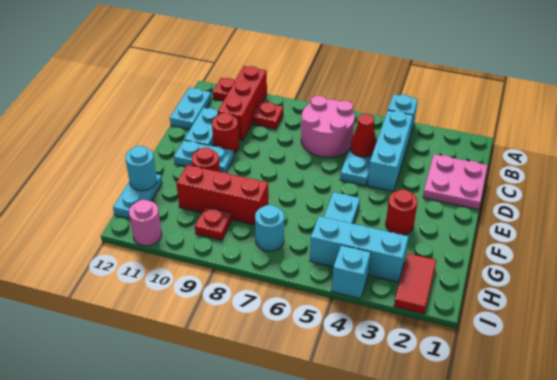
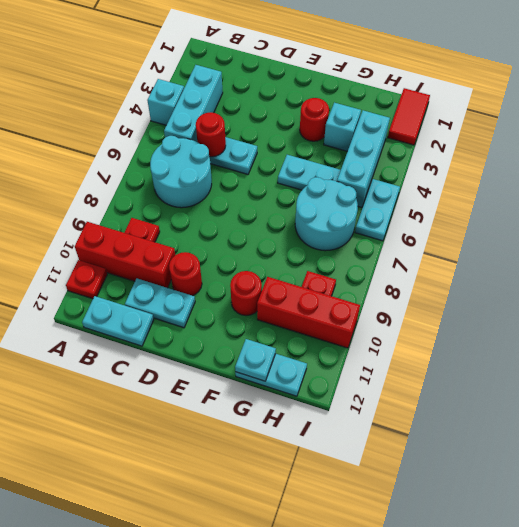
cyan 1x3 brick [367,110,413,191] -> cyan 1x3 brick turned to [164,65,223,142]
pink 2x2 round brick [301,96,355,157] -> cyan 2x2 round brick [150,136,212,208]
pink 2x2 plate [423,154,488,210] -> none
red 1x1 cone [350,114,376,157] -> red 1x1 round brick [196,112,226,157]
cyan 1x2 plate [174,140,234,173] -> cyan 1x2 plate moved to [355,179,400,241]
red 1x3 brick [176,165,268,225] -> red 1x3 brick turned to [257,277,360,348]
cyan 1x1 round brick [125,146,157,191] -> cyan 1x1 plate [235,339,276,381]
red 1x2 tile [394,253,437,314] -> red 1x2 tile turned to [388,88,430,145]
cyan 1x1 round brick [255,205,284,251] -> cyan 2x2 round brick [295,177,358,251]
cyan 1x1 brick [332,245,371,299] -> cyan 1x1 brick moved to [324,103,361,151]
pink 1x1 round brick [129,200,162,246] -> none

